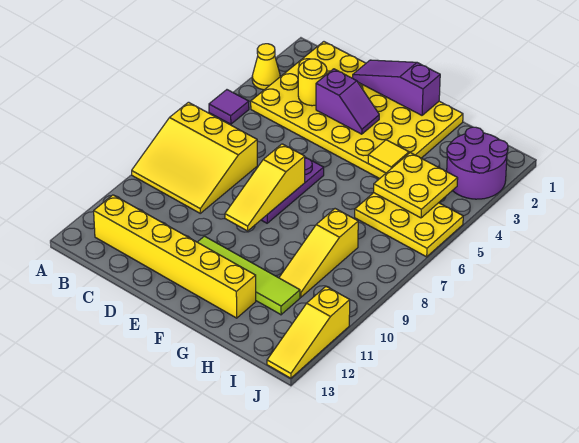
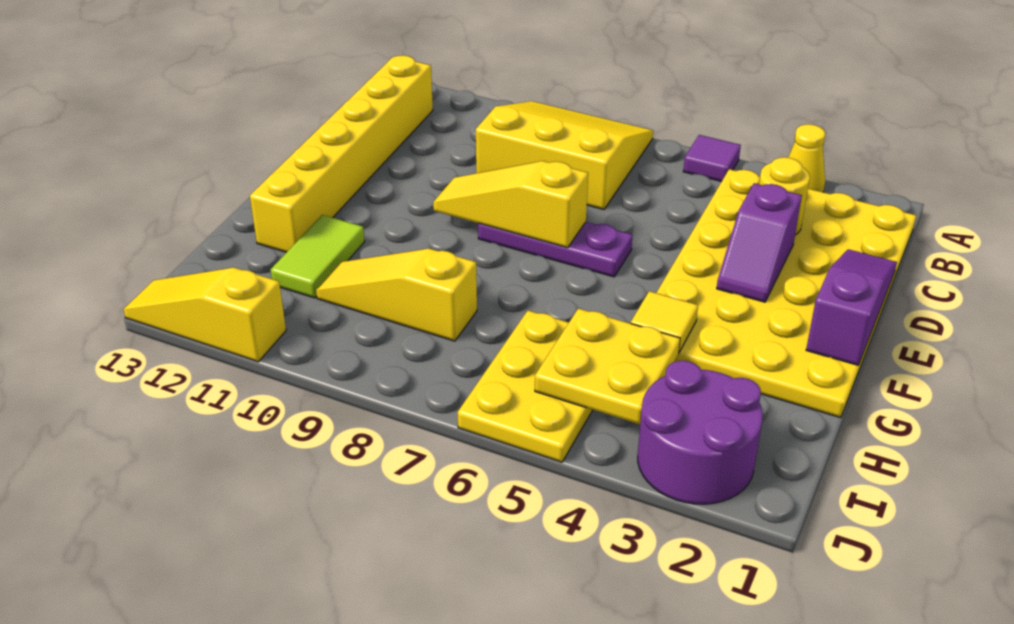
yellow 3x3 slope [132,102,257,213] -> yellow 3x3 slope turned to [476,101,653,209]
lime 1x4 tile [198,236,300,315] -> lime 1x2 tile [271,215,365,298]

